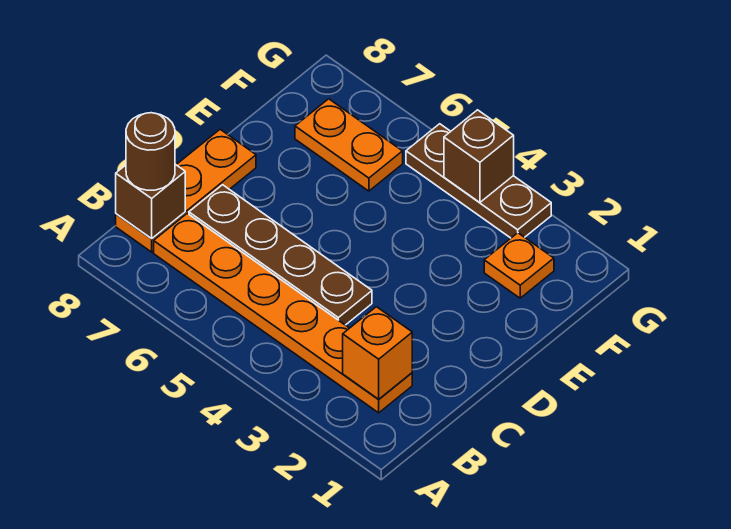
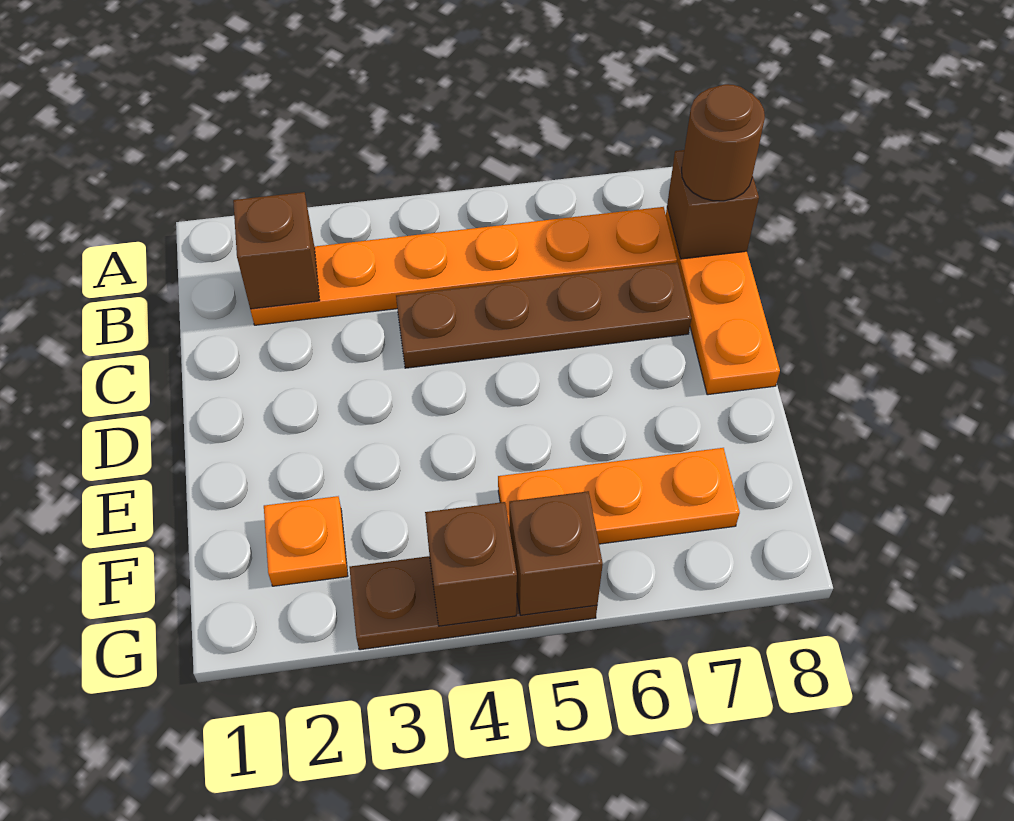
orange 1x1 brick [343,307,412,399] -> brown 1x1 brick [233,192,320,309]
orange 1x2 plate [295,99,403,191] -> orange 1x3 plate [498,448,740,544]
none -> brown 1x1 brick [509,491,603,615]

